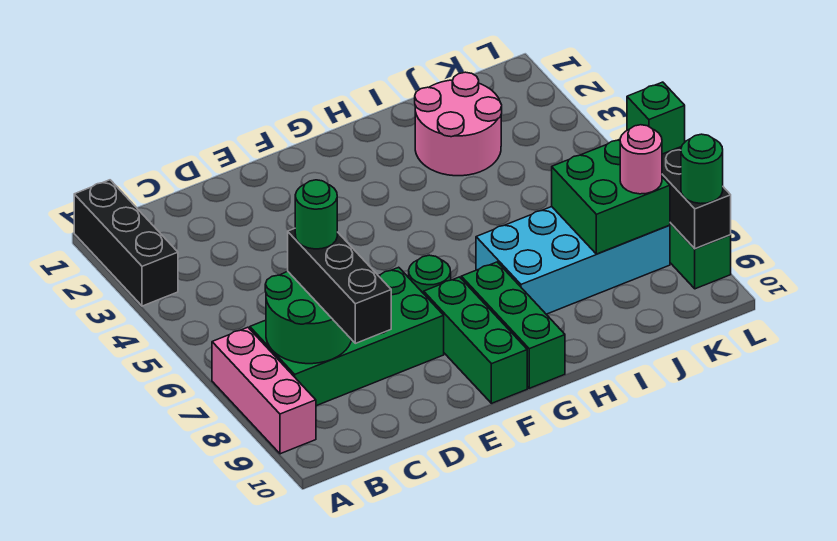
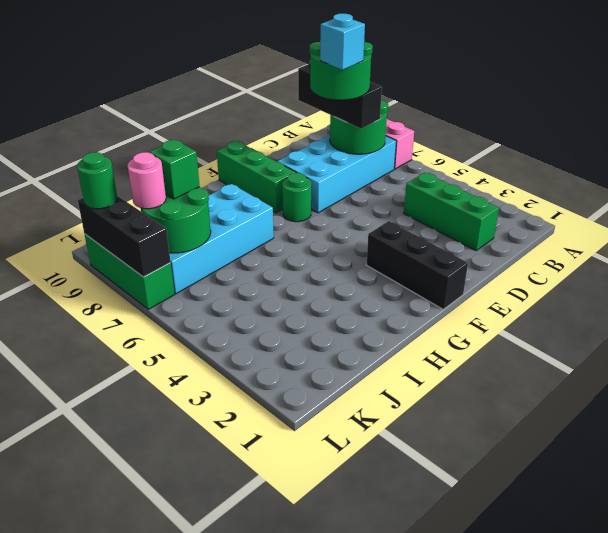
black 1x3 brick [74,180,178,306] -> black 1x3 brick moved to [366,221,468,309]
green 2x4 brick [250,267,444,406] -> cyan 2x4 brick [277,135,396,213]
green 1x1 round brick [295,180,337,249] -> green 2x2 round brick [310,42,373,100]
none -> cyan 1x1 brick [320,14,365,70]
green 1x3 brick [461,262,565,388] -> green 1x3 brick moved to [404,173,499,250]
pink 2x2 round brick [415,72,502,176] -> none
green 2x2 brick [552,139,670,254] -> green 2x2 round brick [141,187,211,253]
green 1x1 brick [627,82,685,154] -> green 1x1 brick moved to [150,140,200,199]

